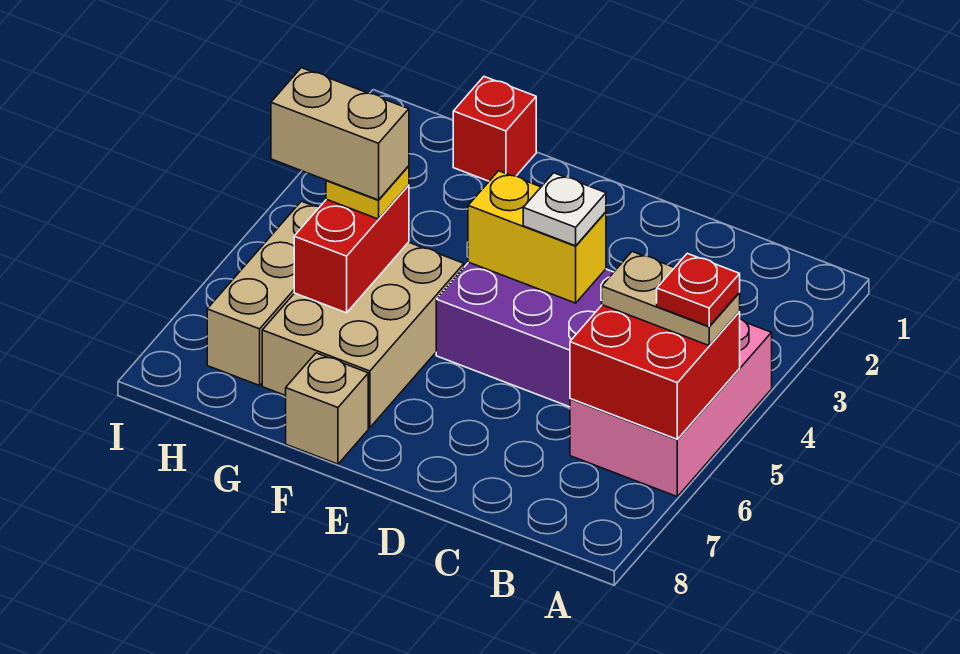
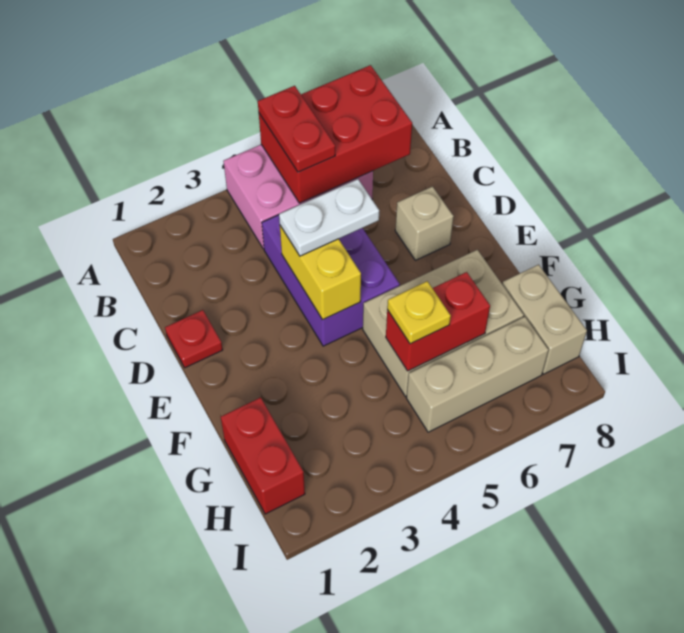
red 2x2 brick [570,305,740,439] -> red 2x3 brick [259,65,412,203]
tan 1x2 plate [602,252,740,346] -> red 1x2 plate [258,86,335,172]
red 1x1 plate [657,253,740,326] -> red 1x1 plate moved to [165,310,223,368]
white 1x1 plate [523,173,606,246] -> white 1x2 plate [279,179,379,256]
tan 1x1 brick [286,353,368,464] -> tan 1x1 brick moved to [395,186,454,260]
red 1x1 brick [453,77,536,181] -> red 1x2 brick [221,397,305,514]
tan 1x2 brick [271,68,409,200] -> tan 1x2 brick moved to [502,265,587,374]

